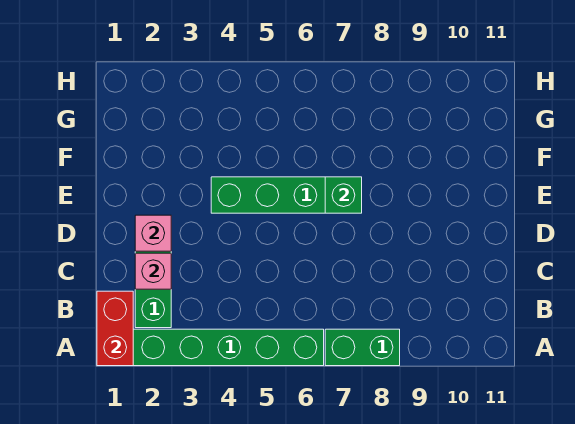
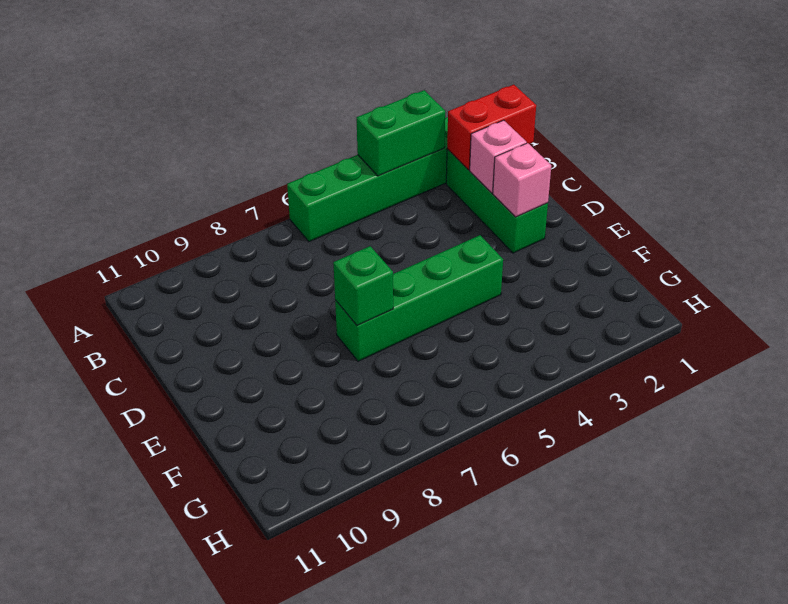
red 1x2 brick [97,291,133,366] -> red 1x2 brick turned to [447,85,536,170]
green 1x2 brick [325,329,400,366] -> green 1x2 brick moved to [357,90,445,176]

